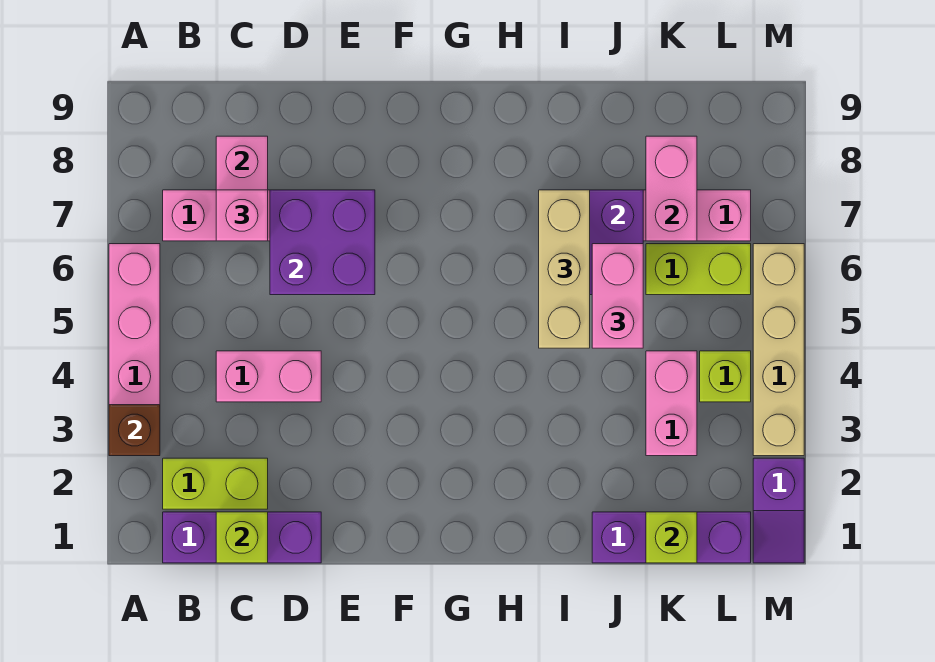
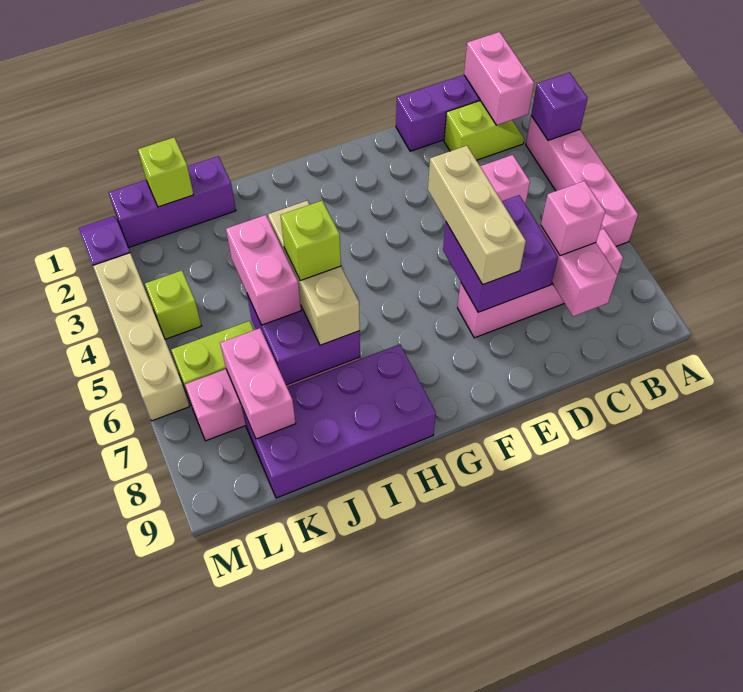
brown 1x1 brick [109,405,160,456] -> purple 1x1 brick [531,73,588,140]
lime 1x2 brick [163,458,268,509] -> lime 1x2 slope [444,101,524,160]
lime 1x1 brick [216,512,268,563] -> lime 1x1 brick moved to [281,201,341,281]
none -> tan 1x3 brick [428,146,526,285]
none -> purple 2x4 brick [242,344,436,498]
pink 1x2 brick [646,351,697,456] -> pink 1x2 brick moved to [464,32,534,125]

